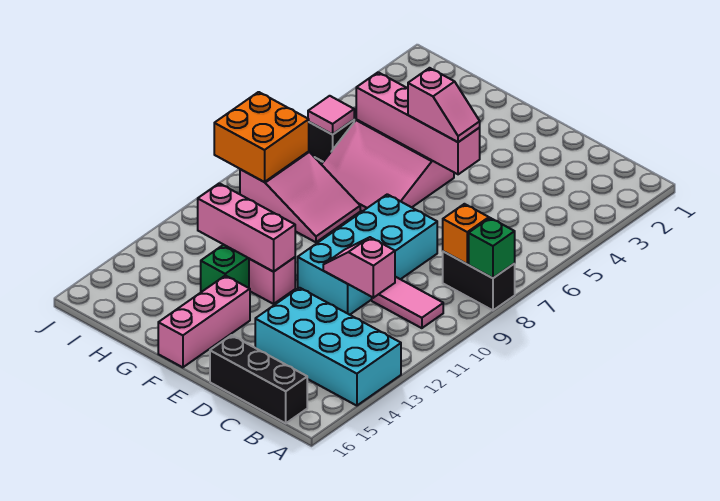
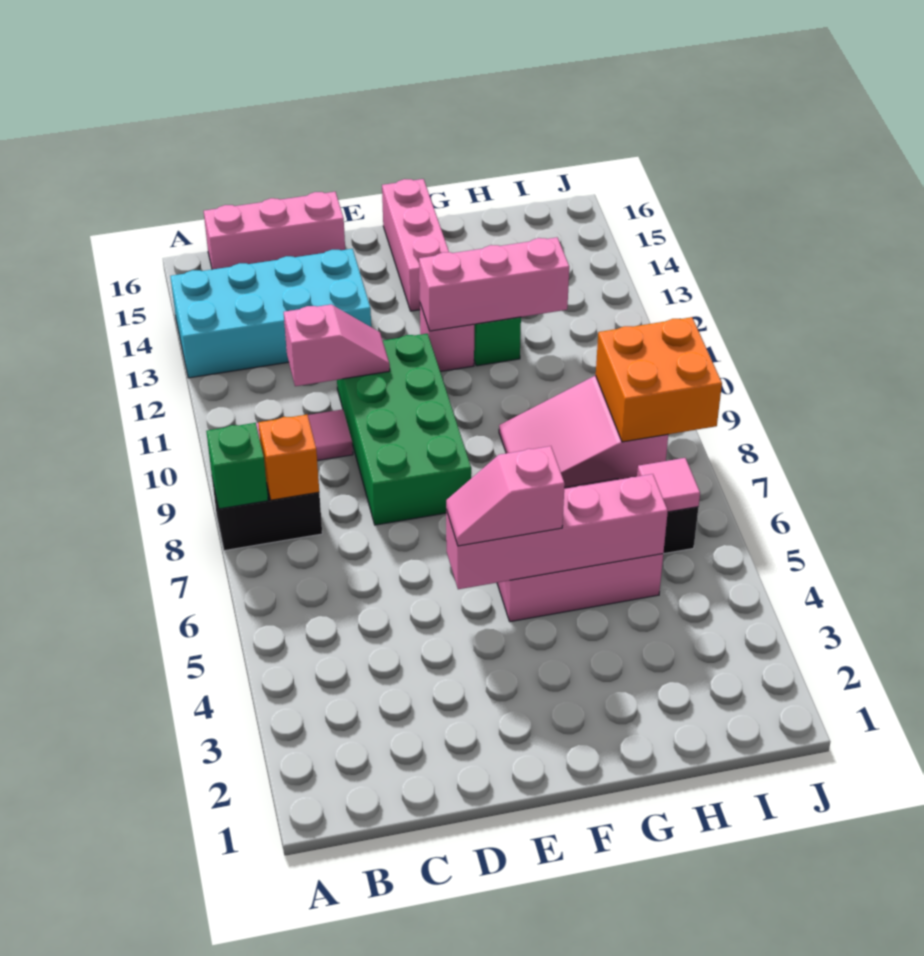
black 1x3 brick [210,335,307,423] -> pink 1x3 brick [204,192,345,270]
cyan 2x4 brick [298,194,437,315] -> green 2x4 brick [337,334,471,525]

